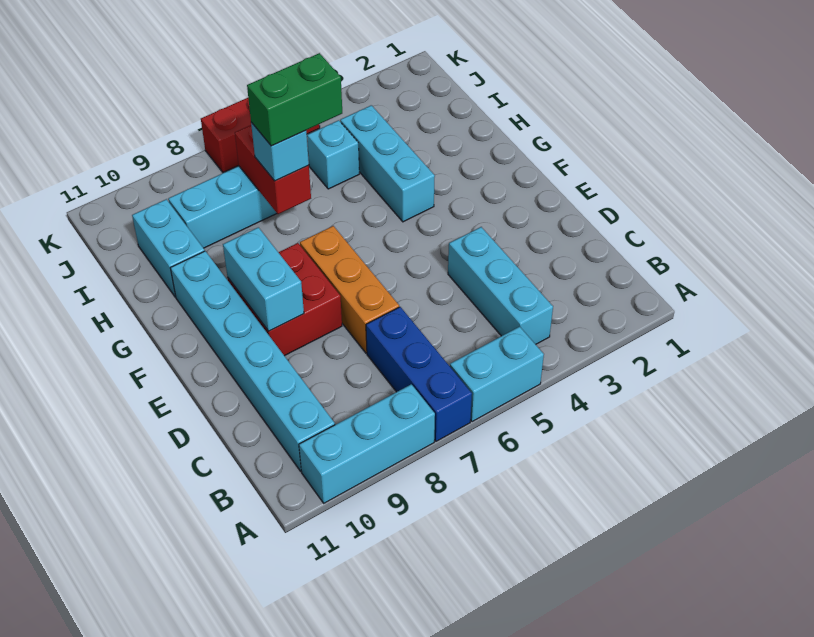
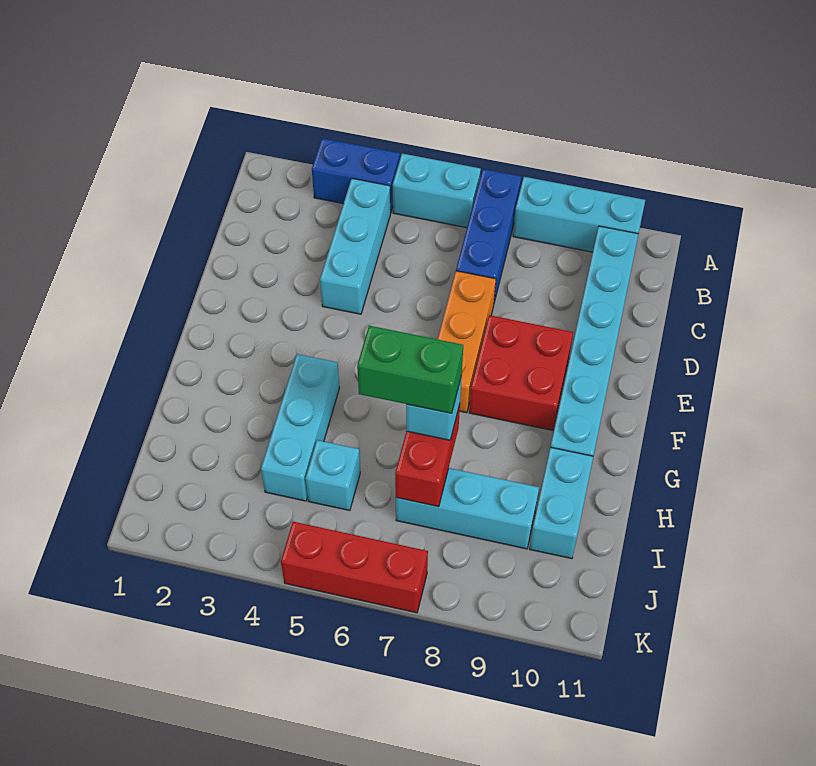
none -> blue 1x2 brick [312,138,400,211]
cyan 1x2 brick [223,227,304,331] -> none

